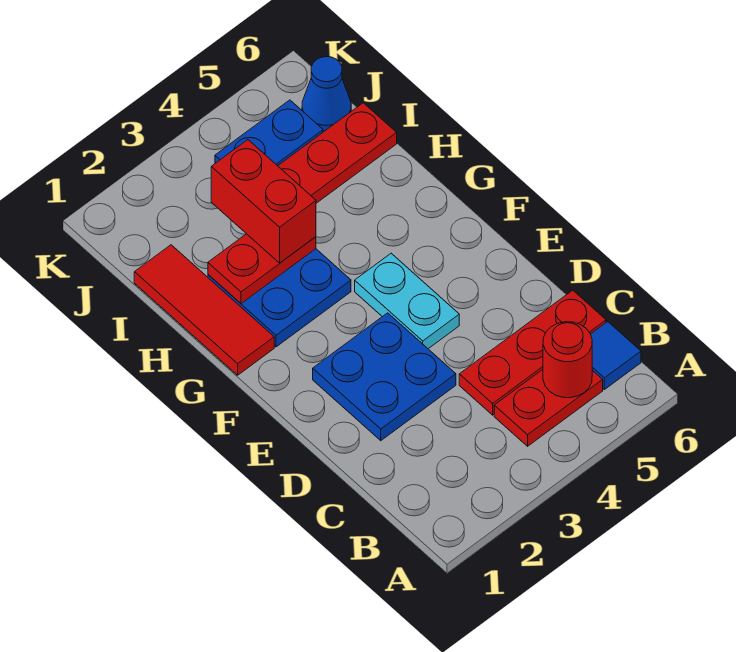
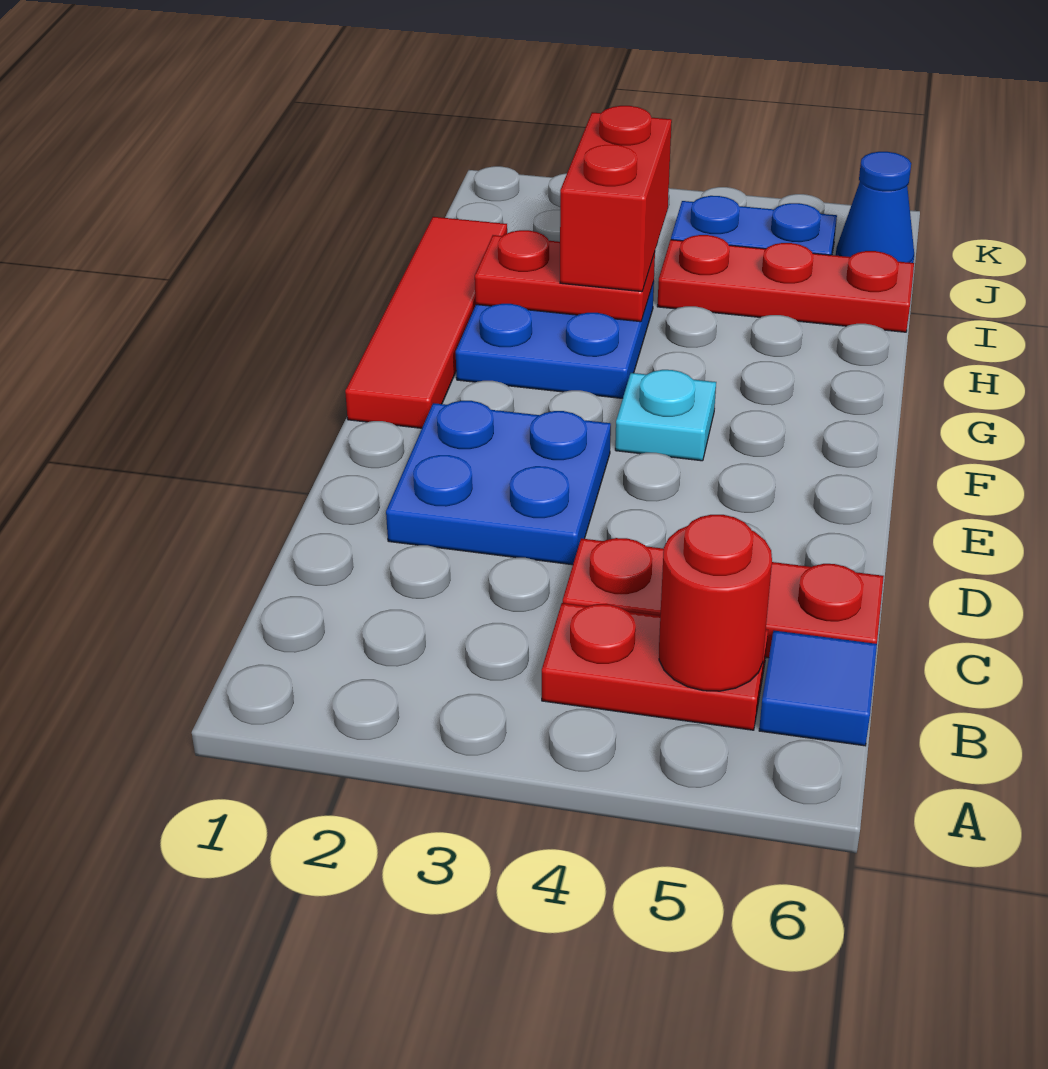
cyan 1x2 plate [355,253,459,349] -> cyan 1x1 plate [615,370,716,461]
red 1x3 tile [134,245,274,375] -> red 1x4 tile [345,217,507,428]

